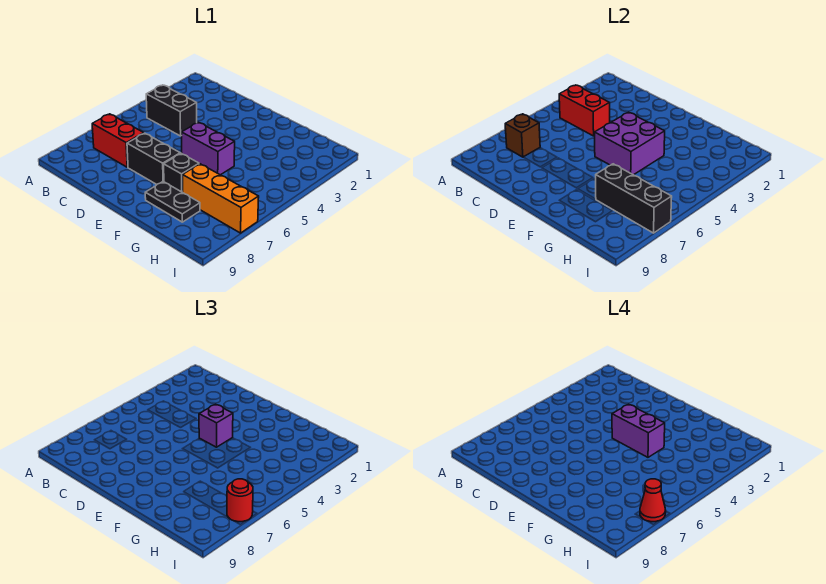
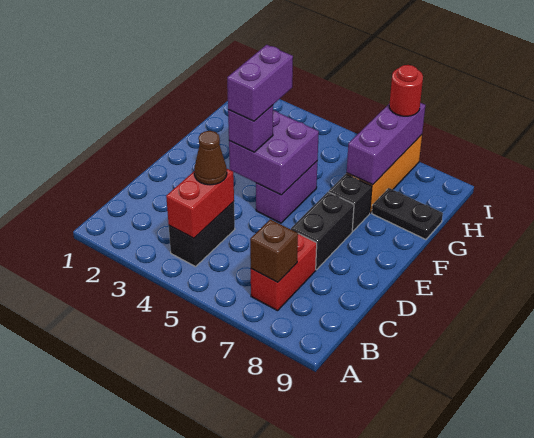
none -> brown 1x1 cone [194,131,227,185]
black 1x2 plate [145,182,200,222] -> black 1x2 plate turned to [372,188,443,239]
black 1x3 brick [596,164,672,233] -> purple 1x3 brick [347,103,425,185]
red 1x1 cone [640,479,666,522] -> none

